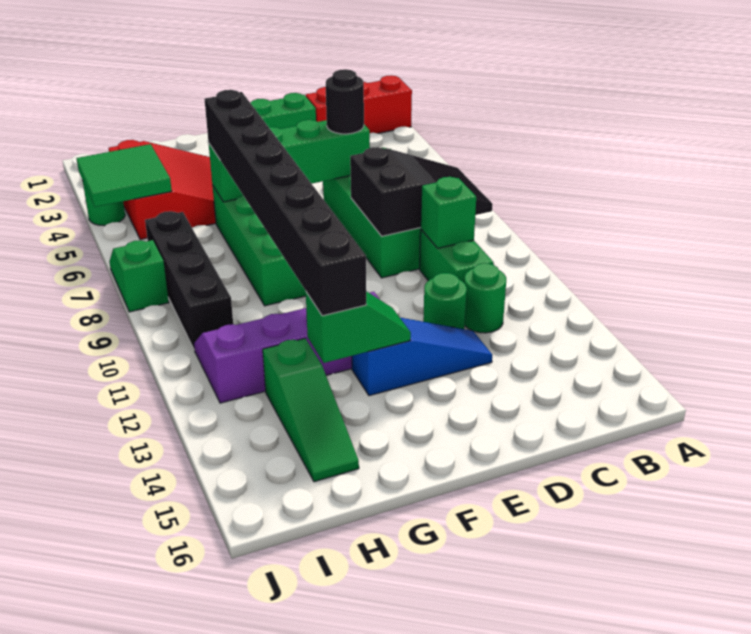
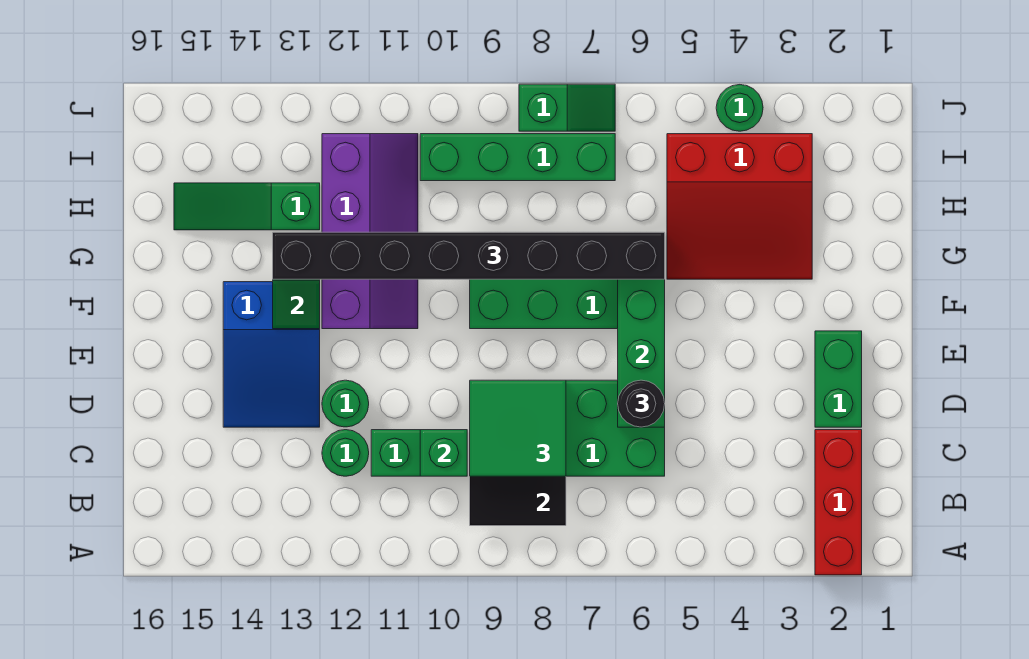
blue 1x3 slope [352,318,492,396] -> blue 2x3 slope [223,282,320,427]
green 2x2 tile [76,144,172,207] -> green 2x2 tile moved to [470,380,566,476]
black 1x4 brick [145,211,233,349] -> green 1x4 brick [420,134,615,181]

